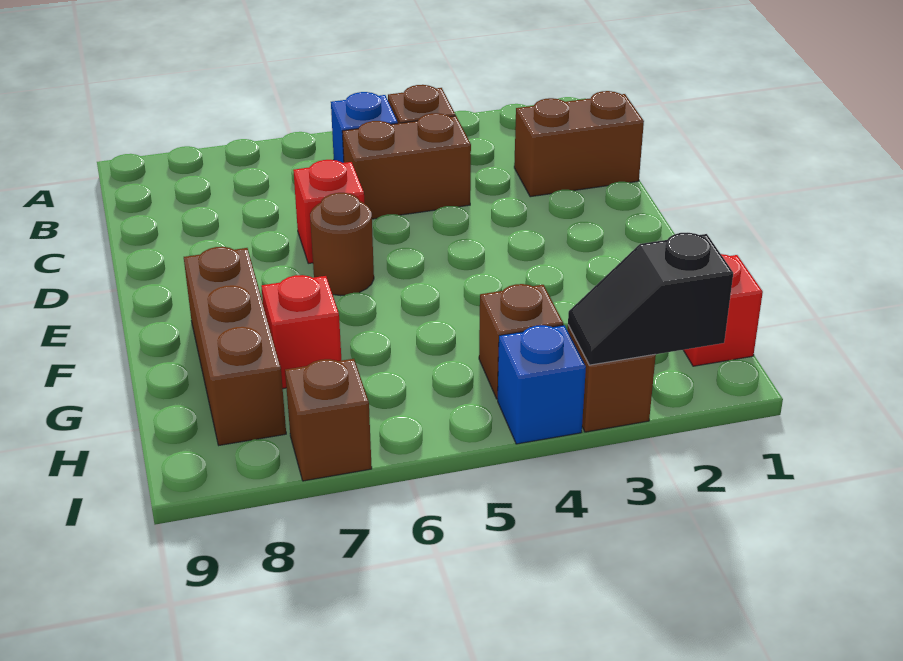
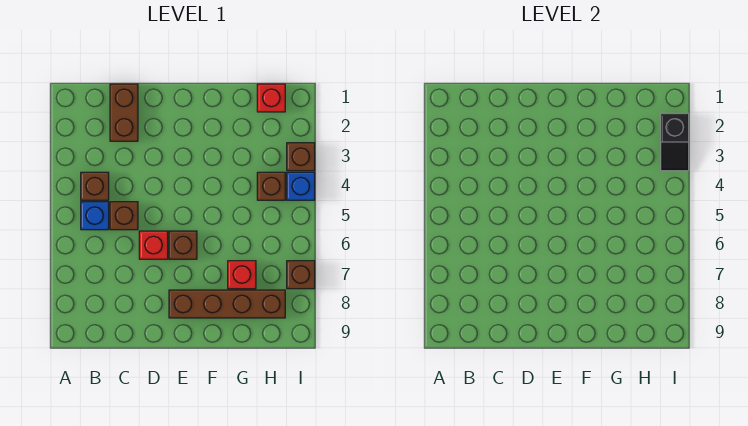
brown 1x2 brick [342,113,471,219] -> brown 1x1 brick [110,202,138,230]
brown 1x1 round brick [310,193,374,296] -> brown 1x1 brick [169,231,197,259]
brown 1x3 brick [184,247,286,445] -> brown 1x4 brick [169,290,285,318]

